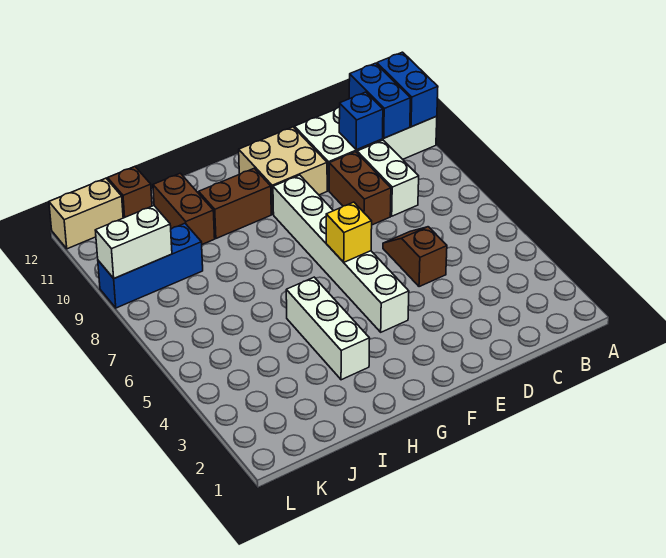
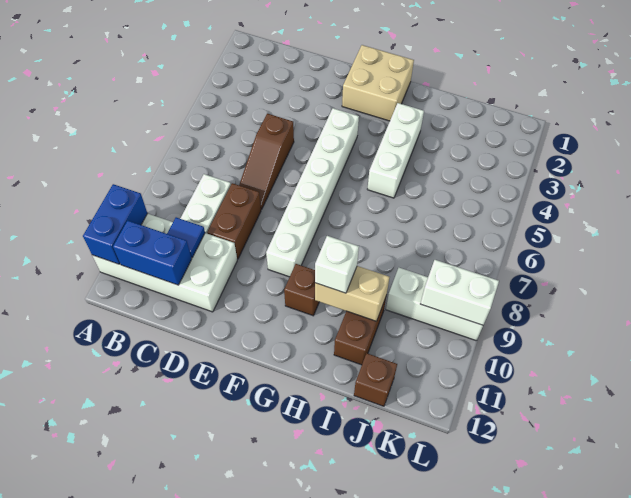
blue 1x2 brick [349,63,411,138] -> blue 1x2 brick turned to [113,221,192,285]
blue 1x1 brick [339,92,383,150] -> blue 1x1 tile [167,217,205,258]
brown 1x2 slope [383,227,447,287] -> brown 1x3 slope [239,114,294,210]
tan 2x2 brick [239,127,327,214] -> tan 2x2 brick moved to [342,45,414,121]
yellow 1x1 brick [326,202,372,262] -> none
brown 1x2 brick [199,168,271,238] -> brown 1x1 brick [284,264,319,316]
none -> white 1x1 brick [315,236,359,293]
blue 1x3 brick [98,223,203,308] -> white 1x3 brick [386,268,483,341]
tan 1x2 brick [49,178,123,249] -> tan 1x2 brick moved to [315,266,389,321]

